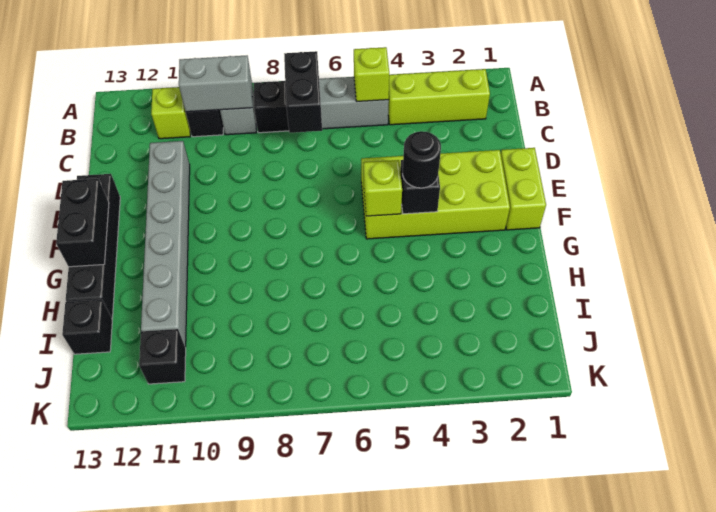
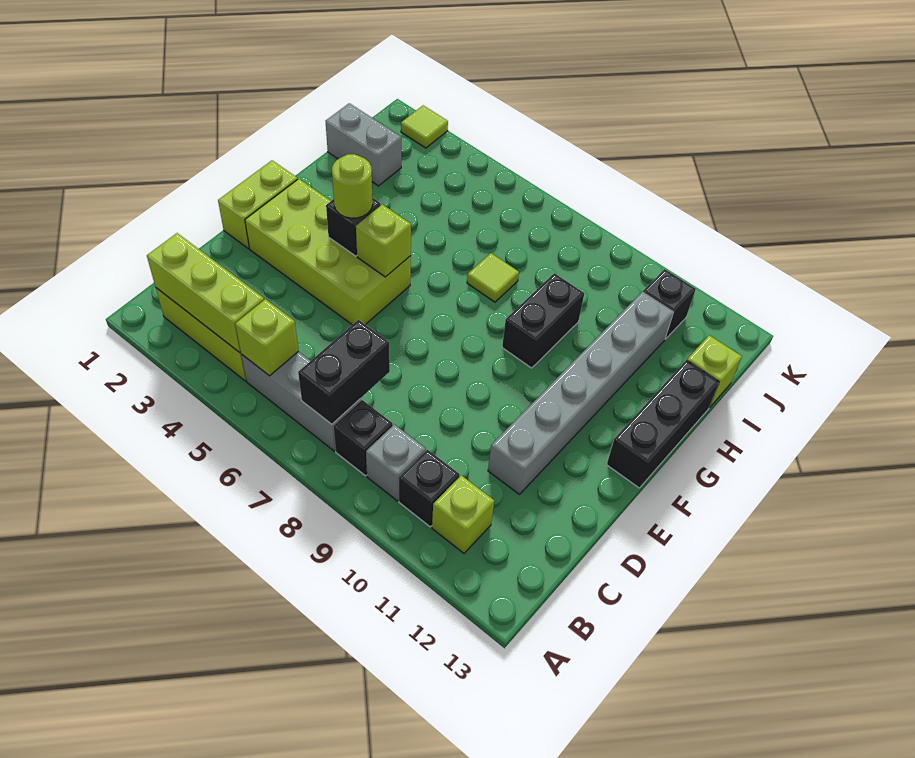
none -> lime 1x3 brick [147,233,264,353]
grey 1x2 brick [179,56,252,112] -> grey 1x2 brick moved to [325,103,401,186]
black 1x4 brick [66,174,120,318] -> black 1x3 brick [607,360,719,488]
black 1x1 round brick [402,131,441,188] -> lime 1x1 round brick [332,154,373,218]
black 1x2 brick [56,179,109,267] -> black 1x2 brick moved to [502,273,584,368]
none -> lime 1x1 tile [467,253,519,302]
black 1x1 brick [62,300,112,354] -> lime 1x1 brick [687,335,742,408]
none -> lime 1x1 tile [401,106,448,148]

